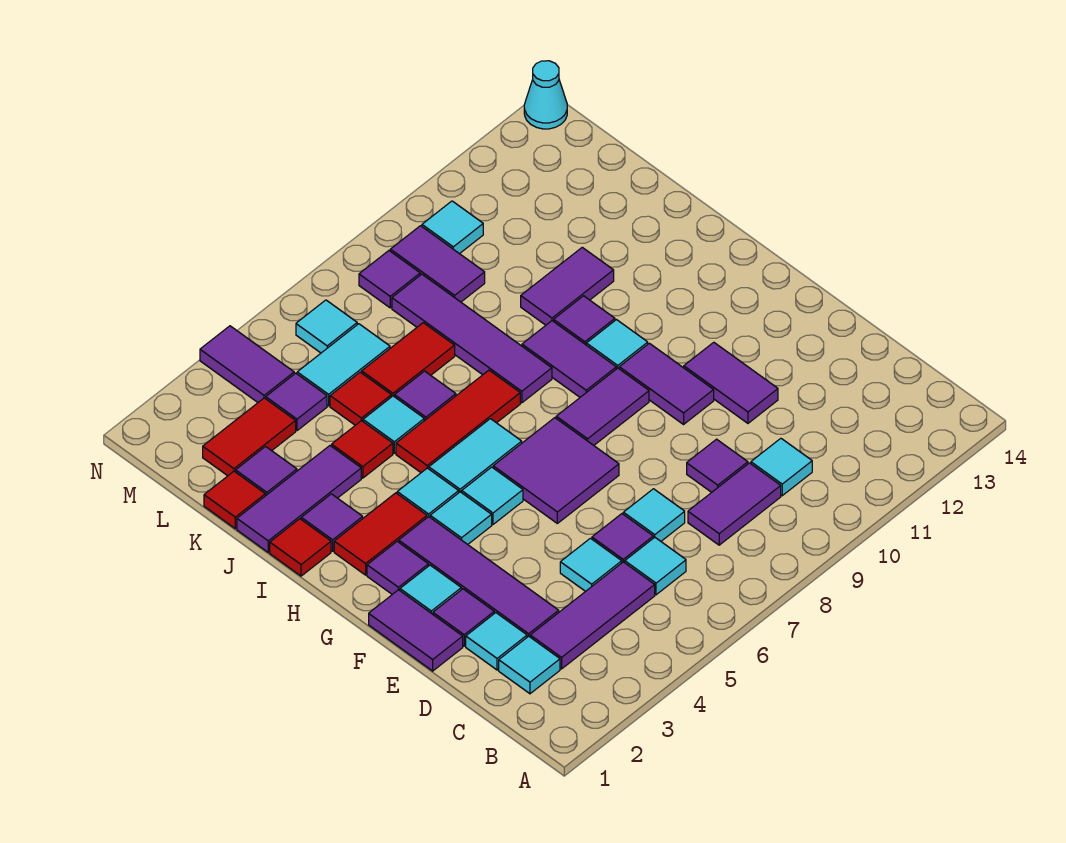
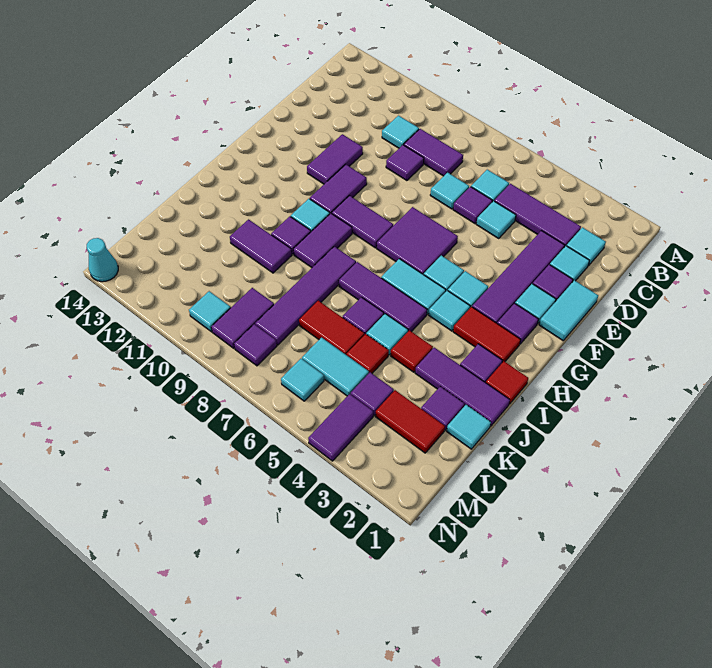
purple 1x2 tile [369,590,463,671] -> cyan 1x2 tile [539,280,598,341]
red 1x3 tile [396,370,520,473] -> purple 1x3 tile [339,262,427,332]
red 1x1 tile [204,471,265,529] -> cyan 1x1 tile [447,405,491,449]

